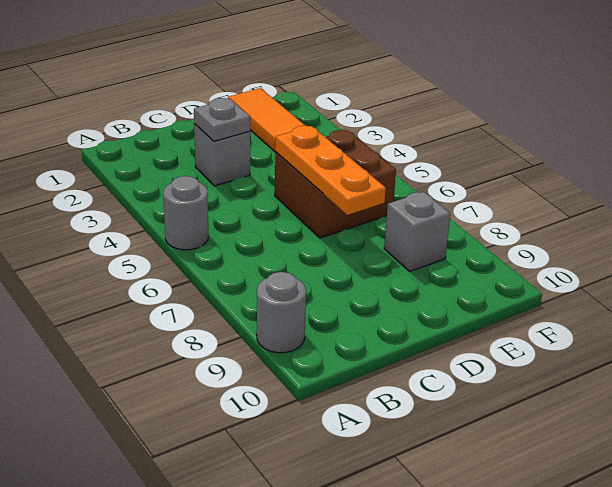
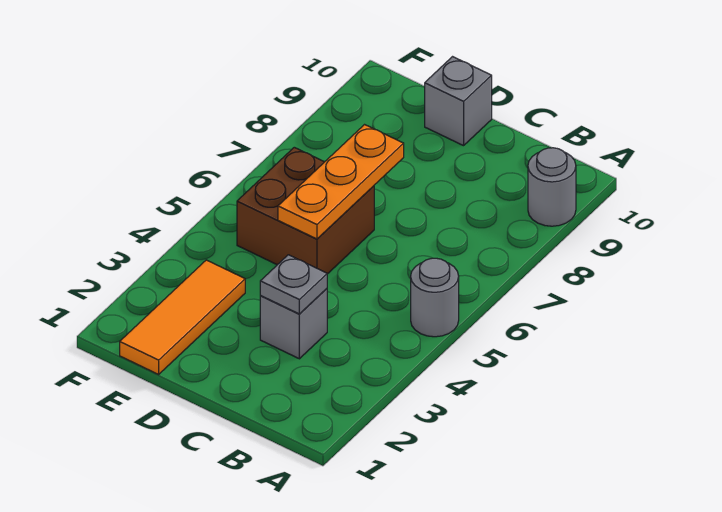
grey 1x1 brick [384,192,450,271] -> grey 1x1 brick moved to [425,57,492,146]

